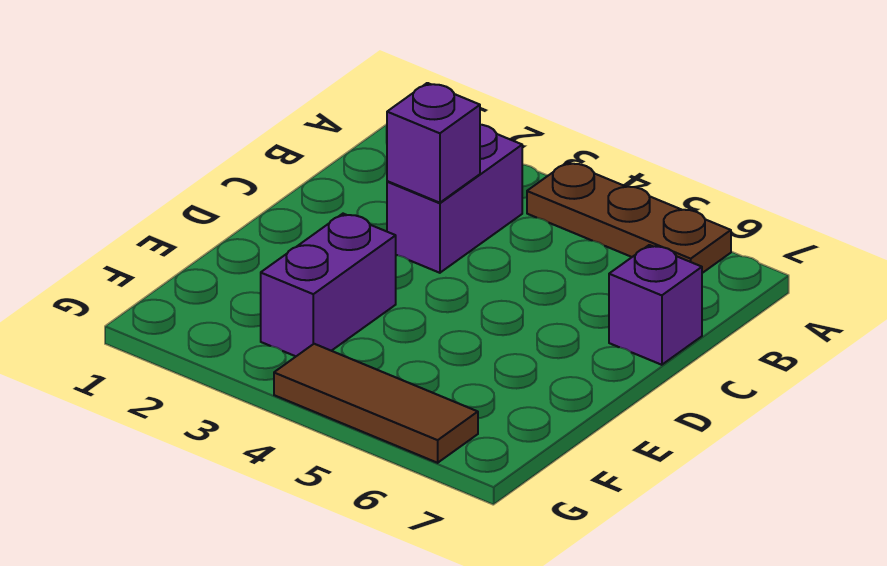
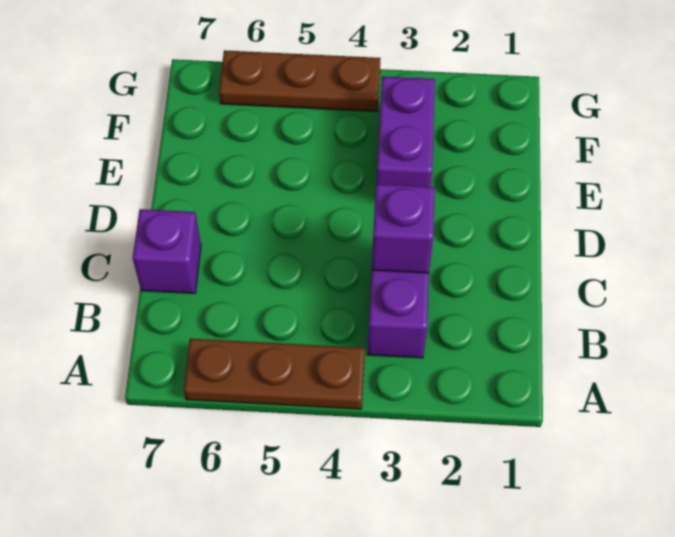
brown 1x3 tile [274,344,478,463] -> brown 1x3 plate [219,50,381,112]

